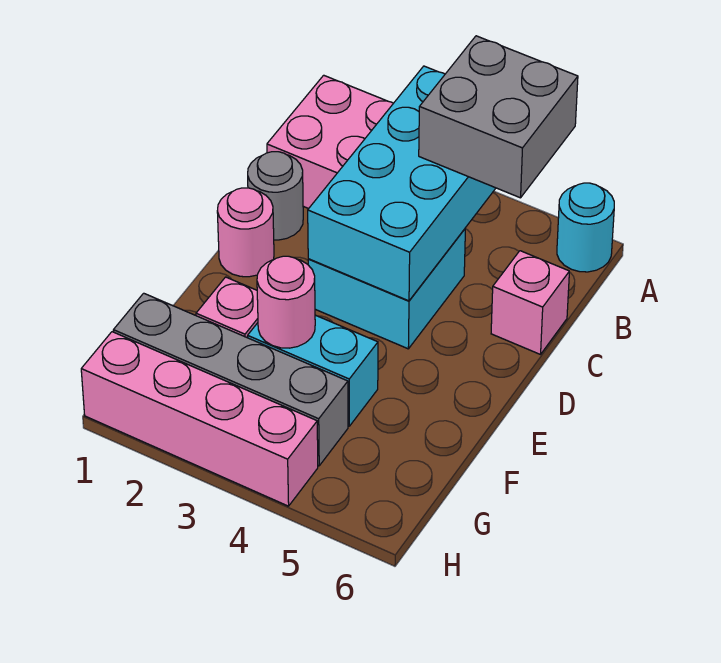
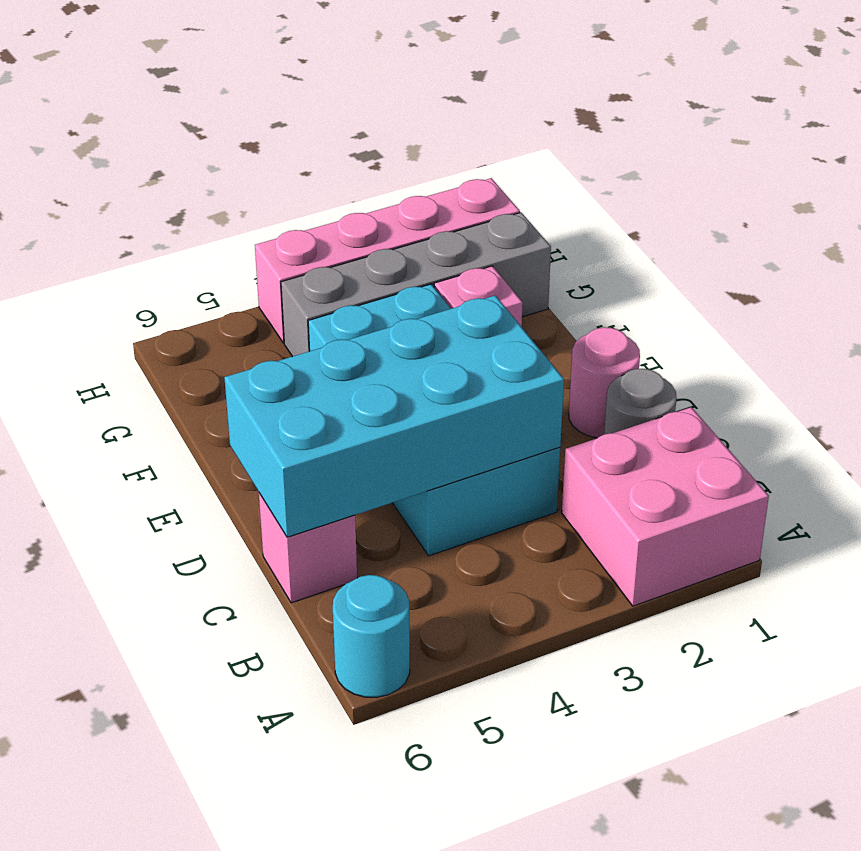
cyan 2x4 brick [308,66,496,301] -> cyan 2x4 brick turned to [224,295,564,537]
grey 2x2 brick [419,36,578,198] -> none
pink 1x1 round brick [257,256,315,348] -> none

